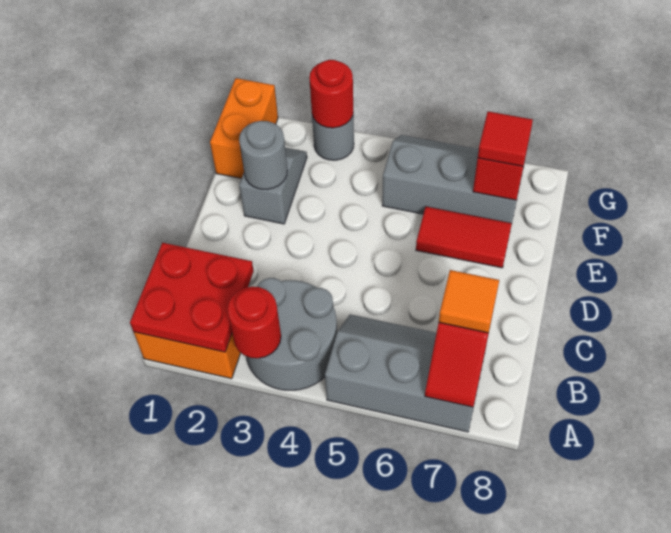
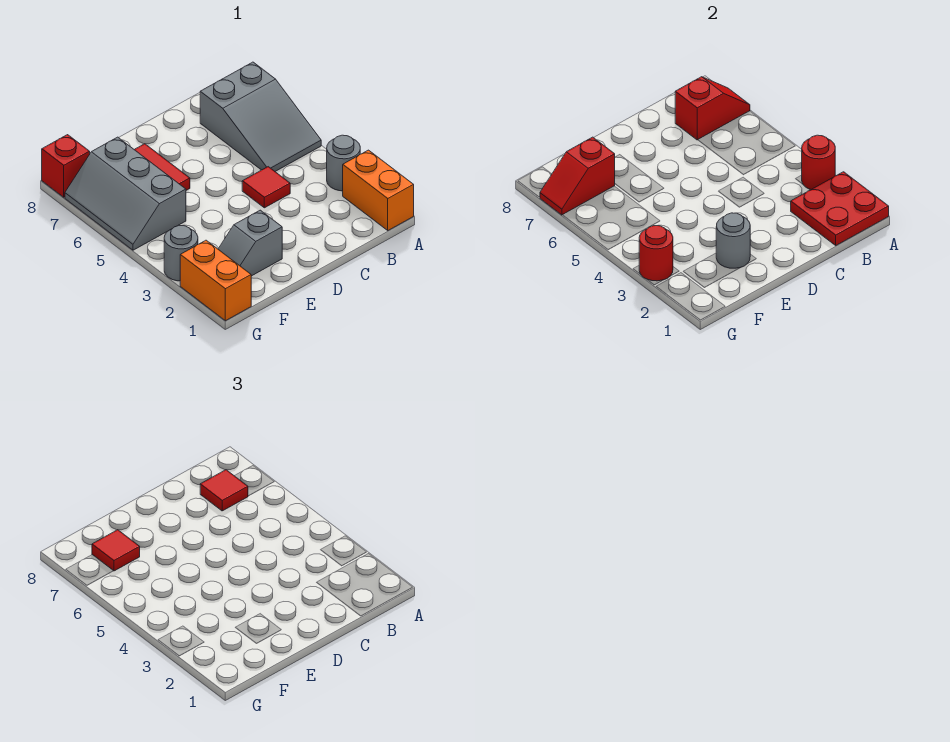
grey 2x2 round brick [246,278,337,390] -> grey 1x1 round brick [327,135,360,191]
grey 2x3 slope [325,315,484,432] -> grey 2x3 slope turned to [200,62,321,171]
orange 1x1 tile [439,270,499,333] -> red 1x1 tile [200,470,248,511]
none -> red 1x1 tile [242,167,290,208]
orange 1x2 brick [210,78,278,179] -> orange 1x2 brick turned to [180,240,251,321]
none -> red 1x1 brick [42,135,90,197]

